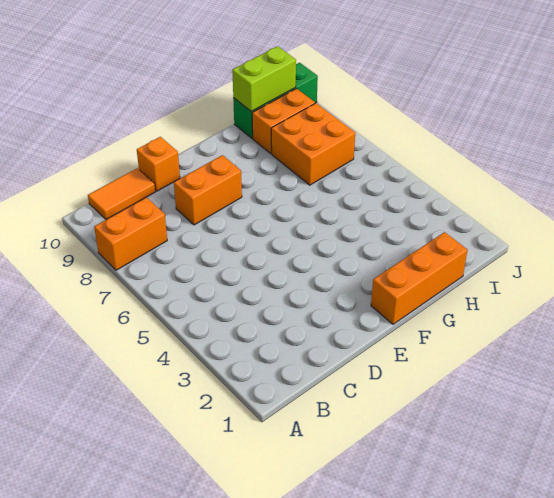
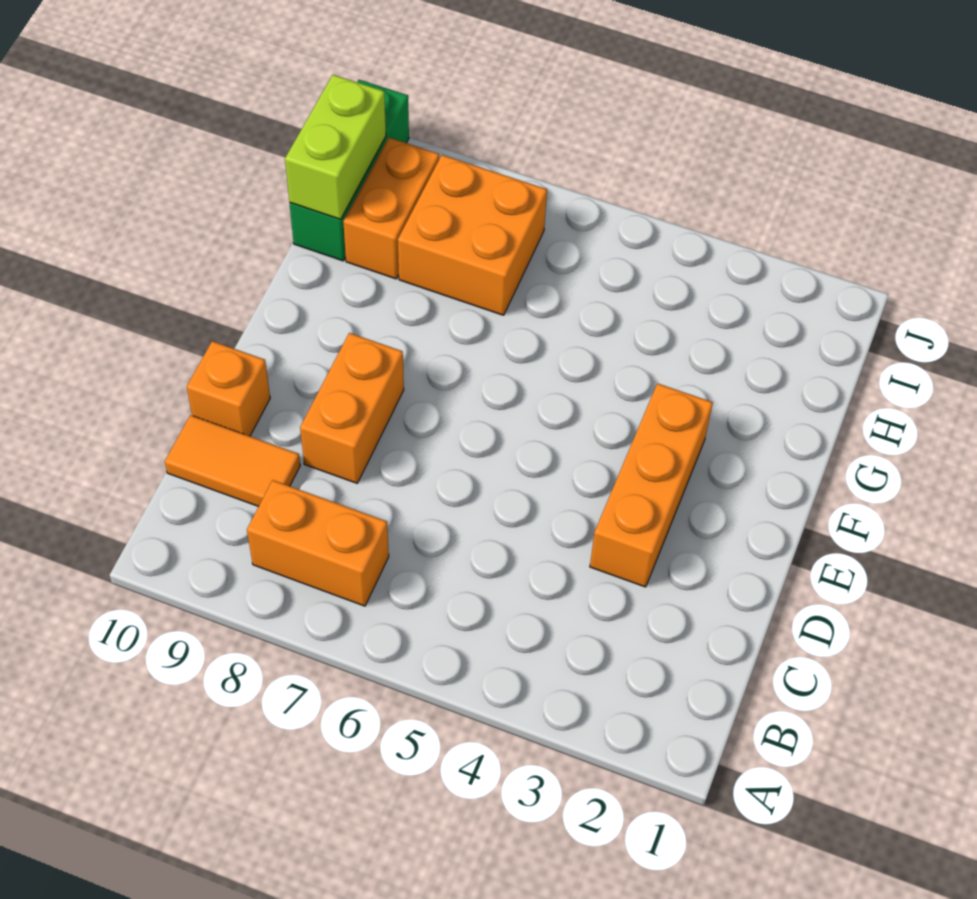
orange 1x2 brick [94,197,167,270] -> orange 1x2 brick turned to [247,480,389,606]
orange 1x2 tile [88,168,155,219] -> orange 1x2 tile turned to [165,415,300,507]
orange 1x3 brick [371,232,467,324] -> orange 1x3 brick moved to [590,383,713,587]

